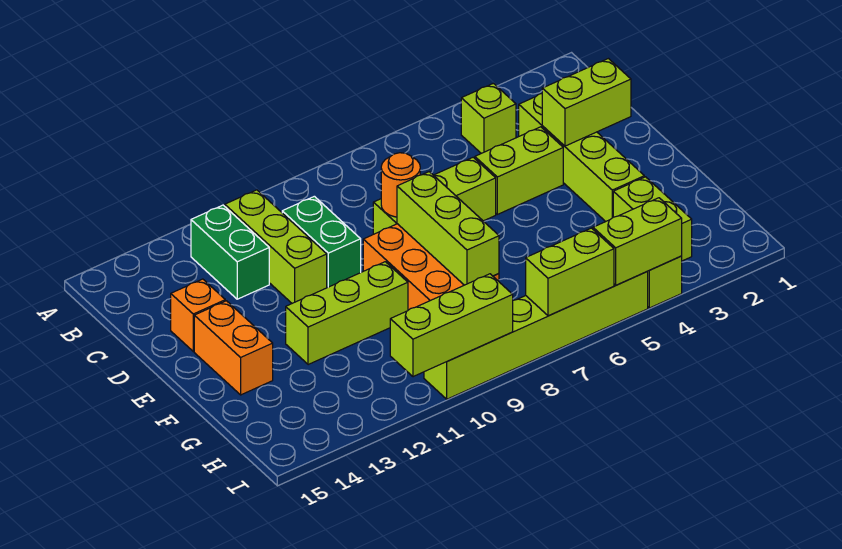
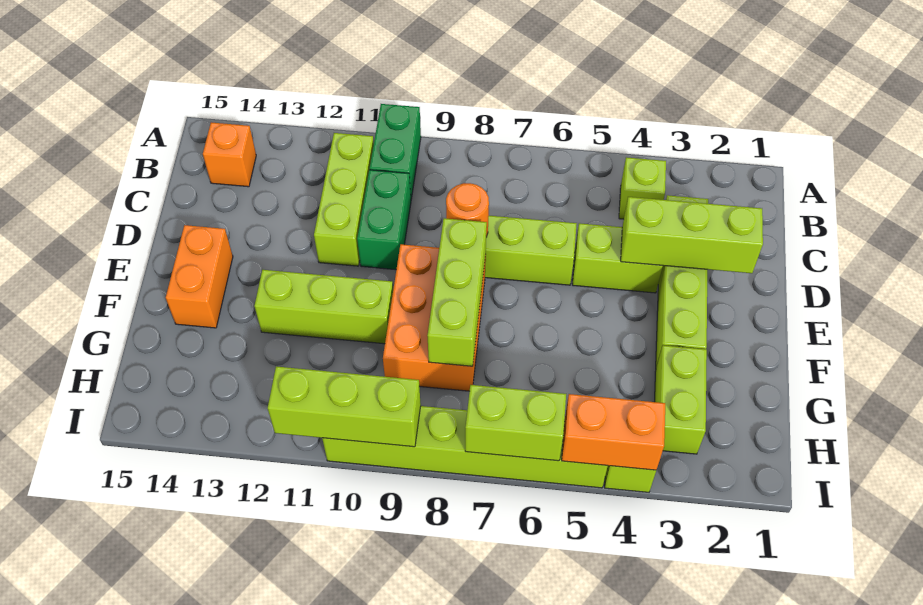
green 1x2 brick [191,205,269,299] -> green 1x2 brick moved to [370,104,421,199]
lime 1x2 brick [542,59,631,146] -> lime 1x3 brick [621,197,763,273]
orange 1x1 brick [171,279,225,351] -> orange 1x1 brick moved to [203,122,256,187]
lime 1x2 brick [593,198,682,285] -> orange 1x2 brick [562,394,665,470]

